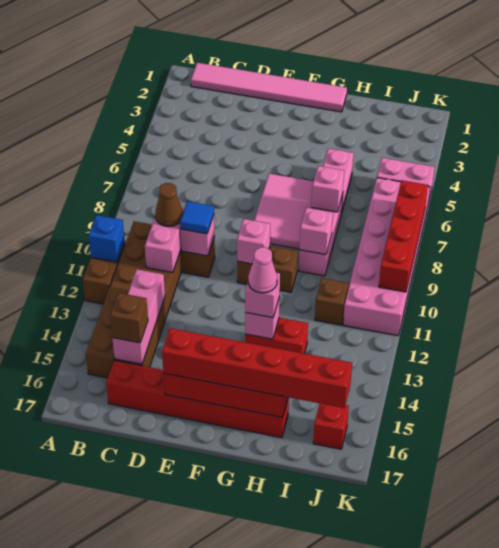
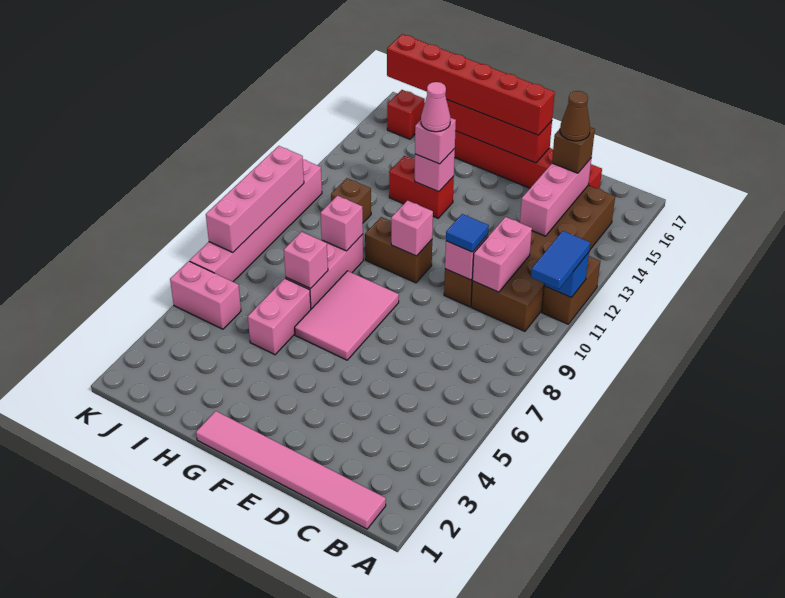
none -> blue 1x2 tile [531,231,590,289]
brown 1x1 cone [155,183,183,227] -> brown 1x1 cone moved to [560,91,590,141]
pink 2x6 brick [343,178,430,336] -> pink 1x6 brick [190,159,322,282]
red 1x4 brick [379,180,428,292] -> pink 1x4 brick [206,146,304,252]

